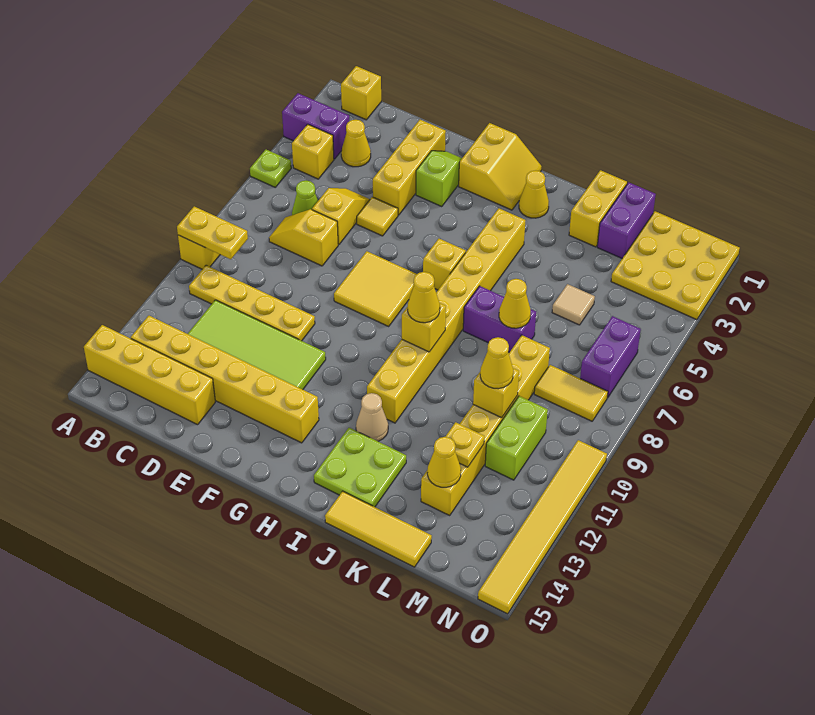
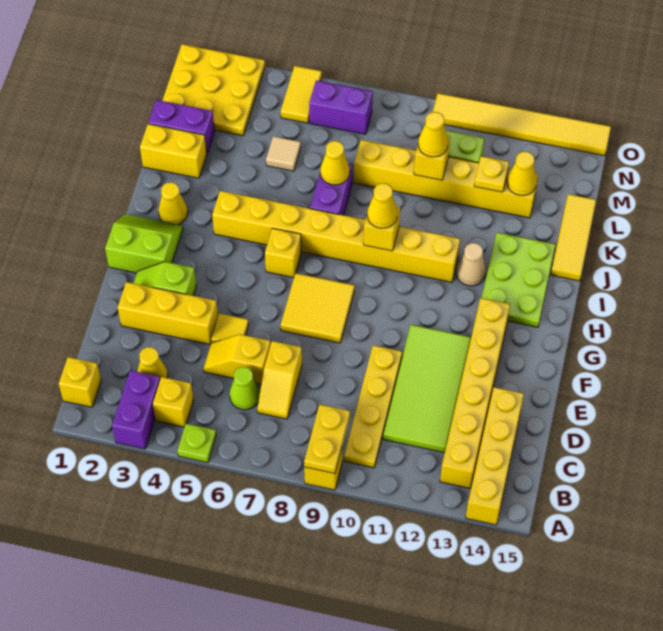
yellow 2x2 slope [459,123,542,210] -> lime 2x2 slope [105,214,183,273]
lime 2x2 plate [314,428,406,507] -> lime 2x3 plate [482,233,556,327]
yellow 1x2 tile [534,365,608,421] -> yellow 1x2 tile moved to [281,66,322,123]

